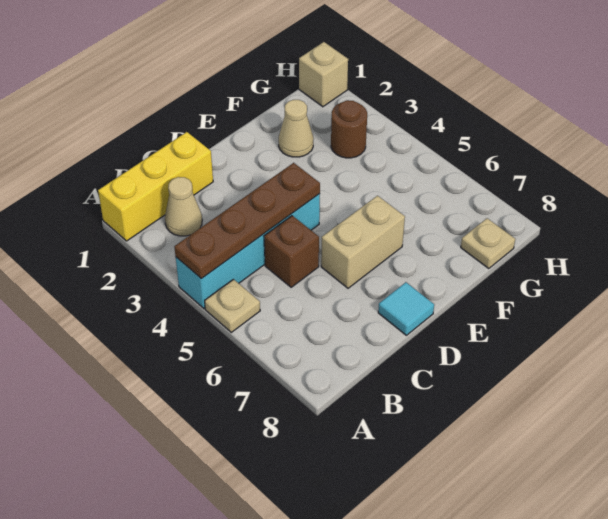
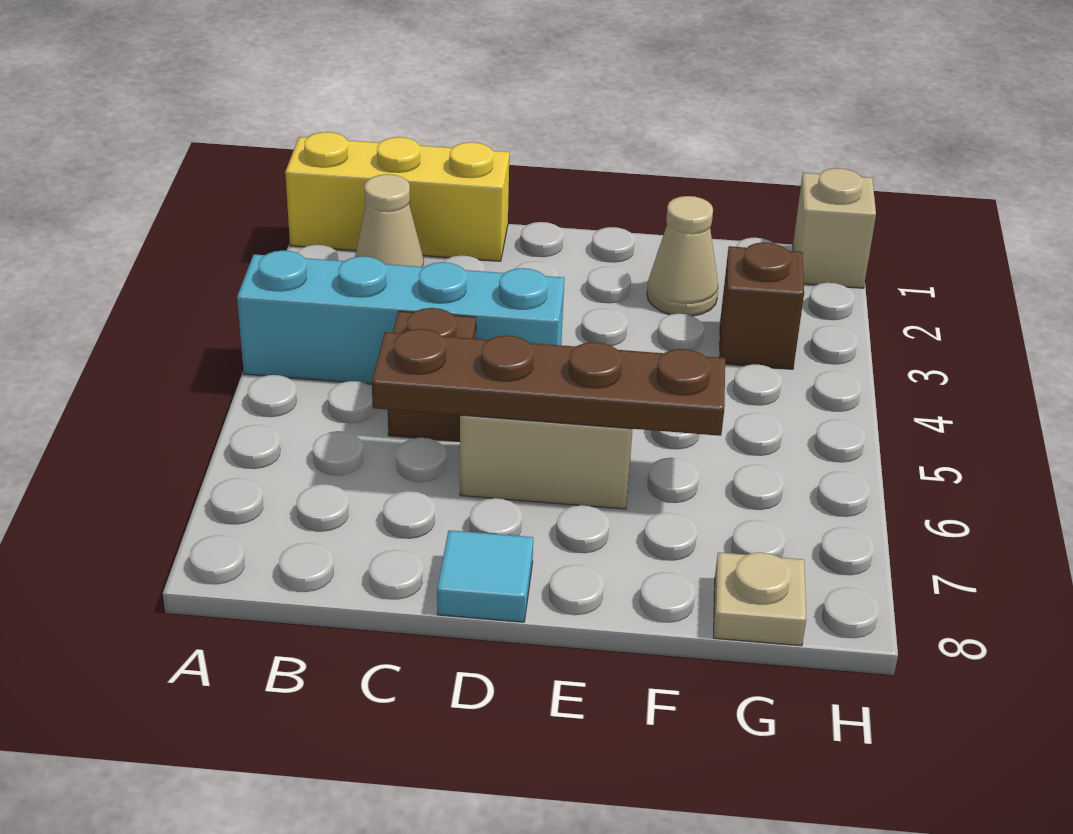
brown 1x4 plate [174,163,320,279] -> brown 1x4 plate moved to [372,329,725,436]
tan 1x1 plate [205,279,260,332] -> none
brown 1x1 round brick [331,100,367,158] -> brown 1x1 brick [719,242,804,369]

